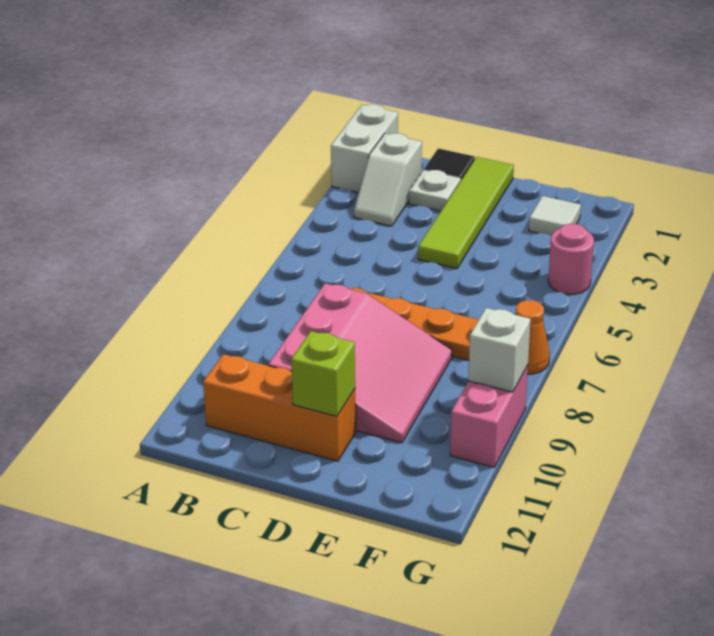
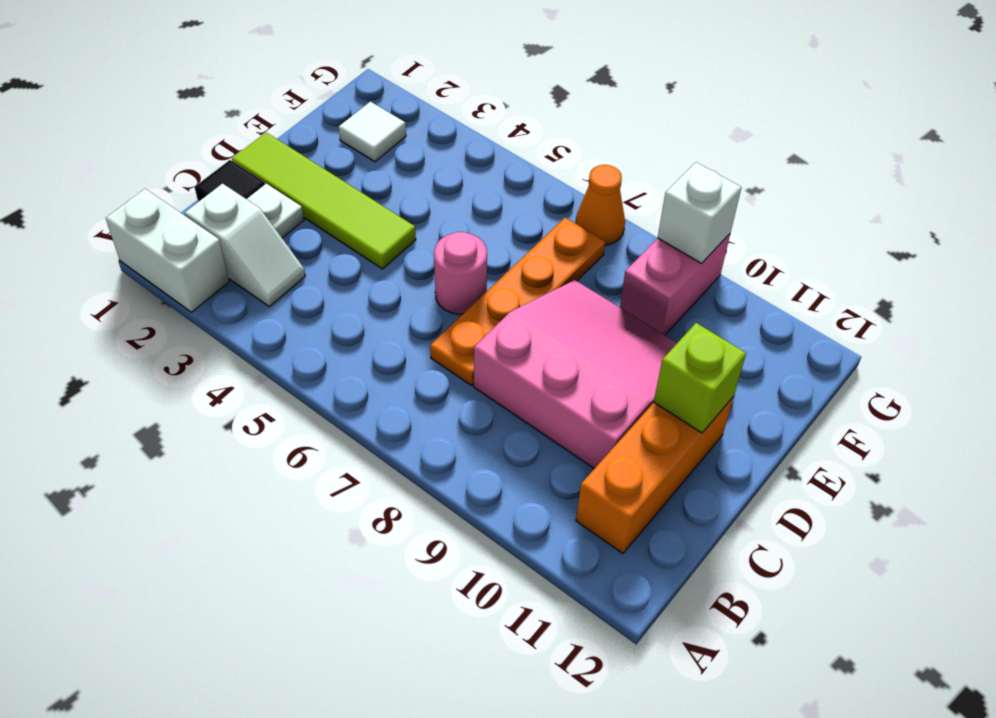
pink 1x1 round brick [548,224,594,295] -> pink 1x1 round brick moved to [434,232,487,314]
pink 1x2 brick [450,365,528,467] -> pink 1x2 brick turned to [620,234,730,335]

